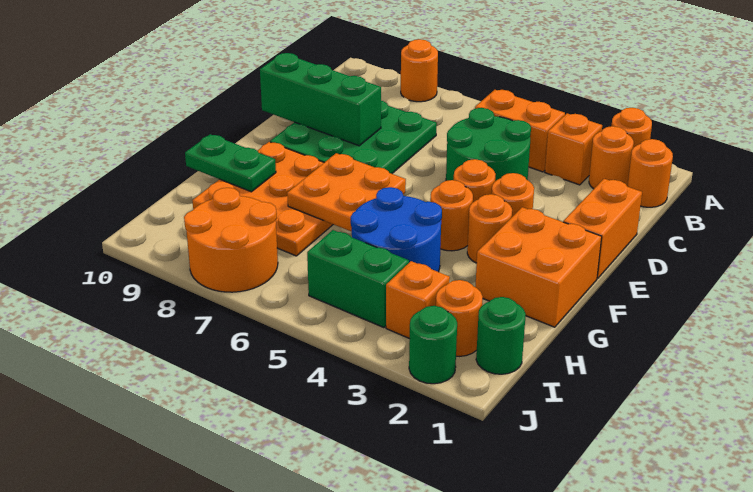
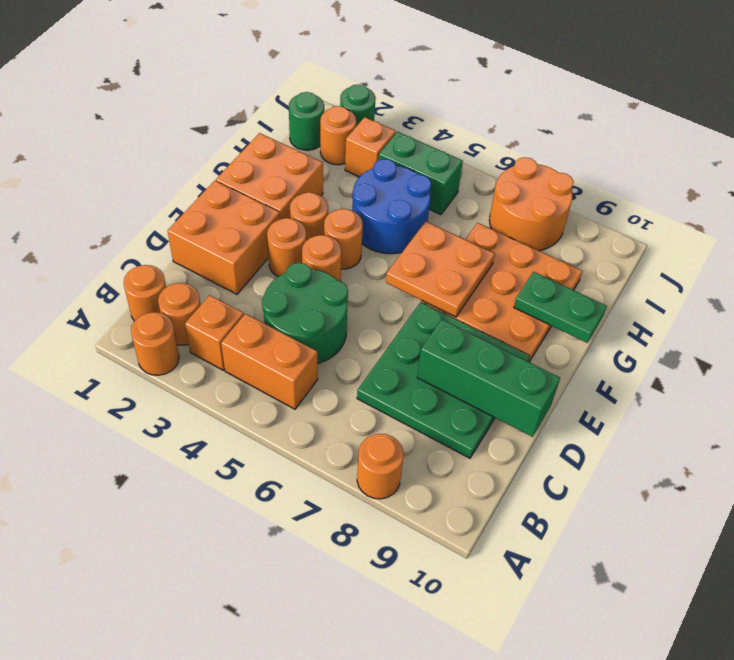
orange 1x2 brick [563,179,642,278] -> orange 2x2 brick [168,181,280,294]

